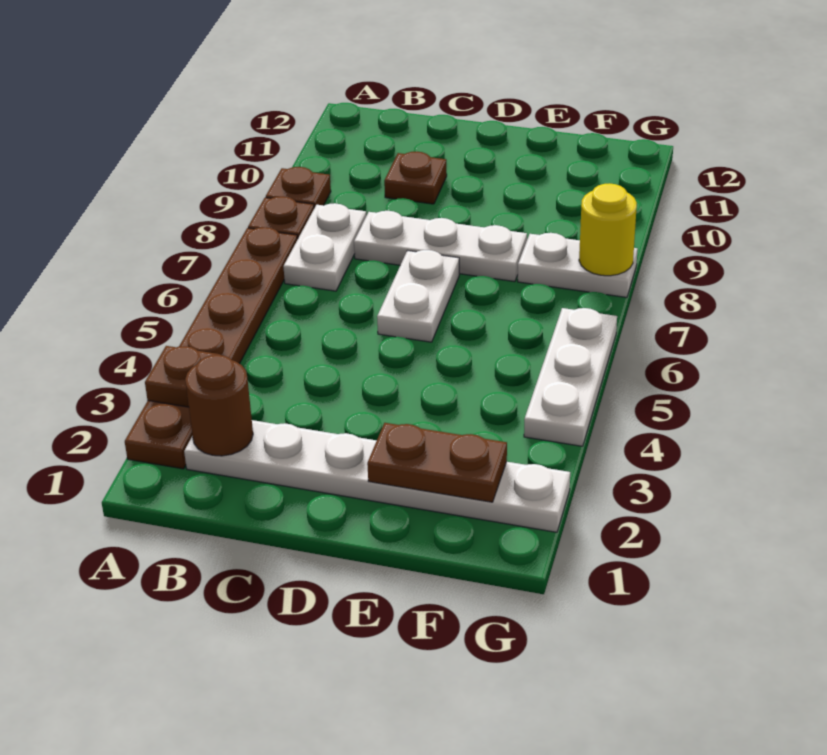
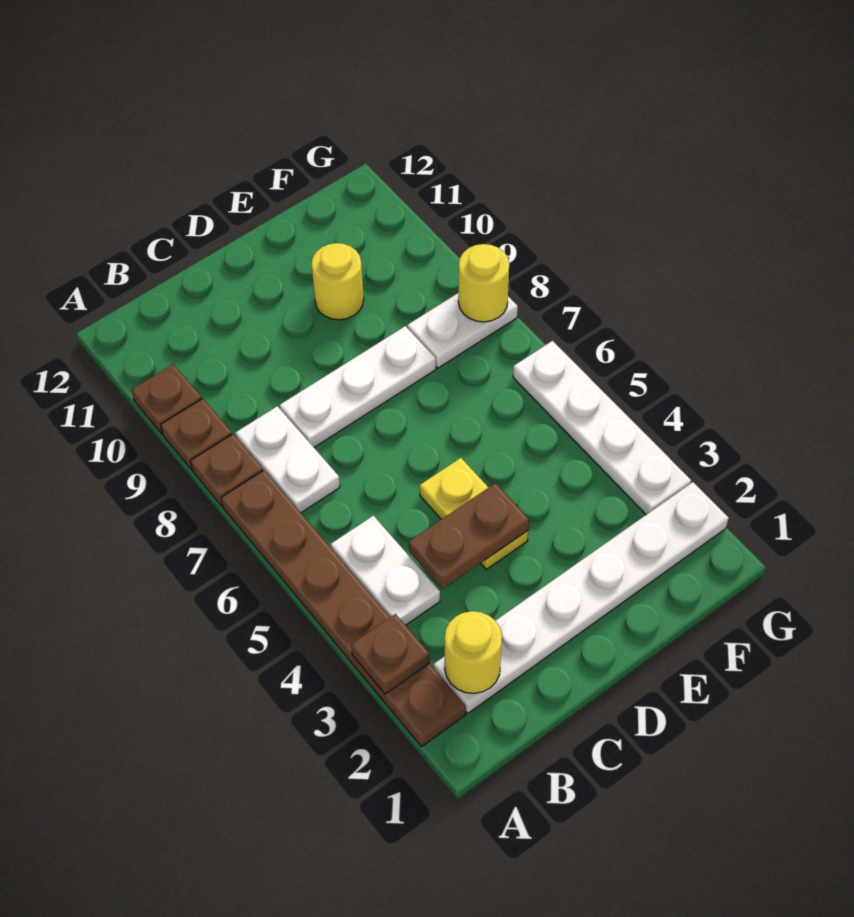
brown 1x1 round brick [185,355,253,456] -> yellow 1x1 round brick [445,611,502,693]
brown 1x1 plate [384,151,447,204] -> brown 1x1 plate moved to [131,364,202,434]
none -> yellow 1x2 plate [420,458,528,569]
white 1x2 plate [377,250,459,342] -> white 1x2 plate moved to [331,516,440,625]
brown 1x2 plate [367,423,507,502] -> brown 1x2 plate moved to [409,483,529,589]
none -> yellow 1x1 round brick [311,243,364,320]
white 1x3 plate [524,308,617,446] -> white 1x4 plate [513,341,691,515]

